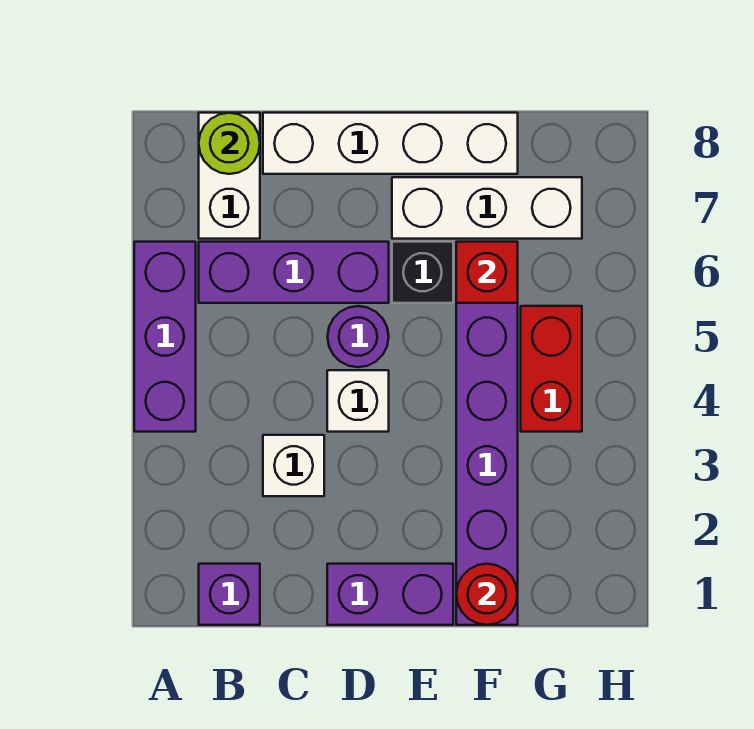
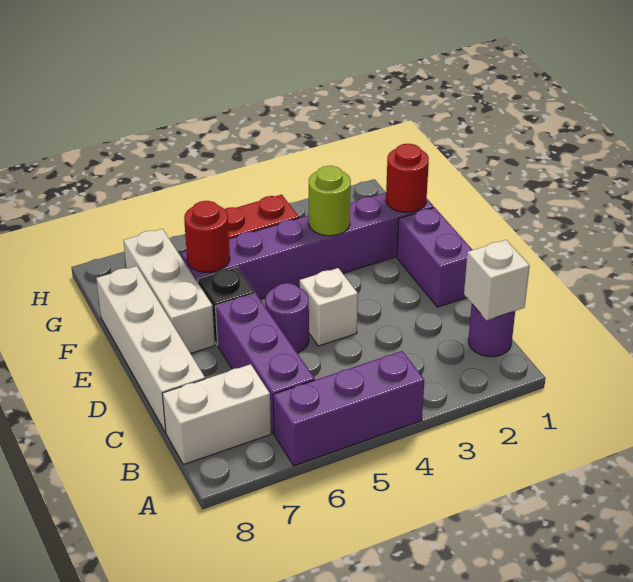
purple 1x1 brick [199,564,260,625] -> purple 1x1 round brick [468,304,515,357]
lime 1x1 round brick [199,113,260,174] -> lime 1x1 round brick moved to [309,166,351,236]
white 1x1 brick [263,435,324,496] -> white 1x1 brick moved to [464,240,530,320]
red 1x1 brick [456,242,518,303] -> red 1x1 round brick [184,201,230,272]

